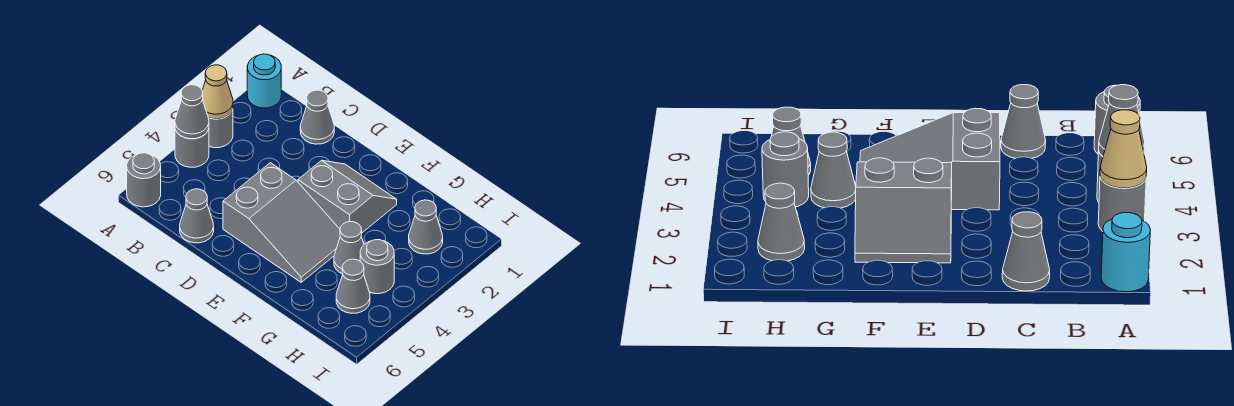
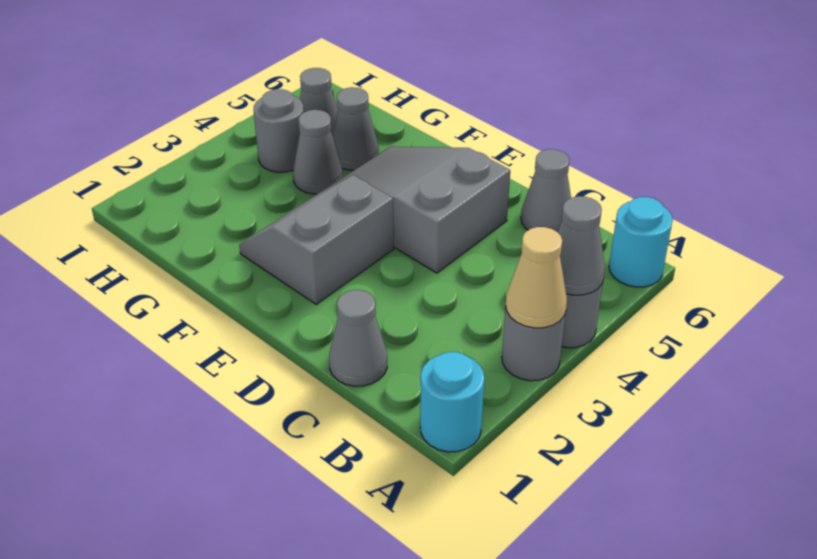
grey 1x1 round brick [127,153,161,207] -> cyan 1x1 round brick [609,197,673,287]
grey 2x2 slope [298,160,397,233] -> grey 2x2 slope turned to [239,175,394,304]
grey 1x1 cone [409,200,443,254] -> grey 1x1 cone moved to [332,87,379,170]

